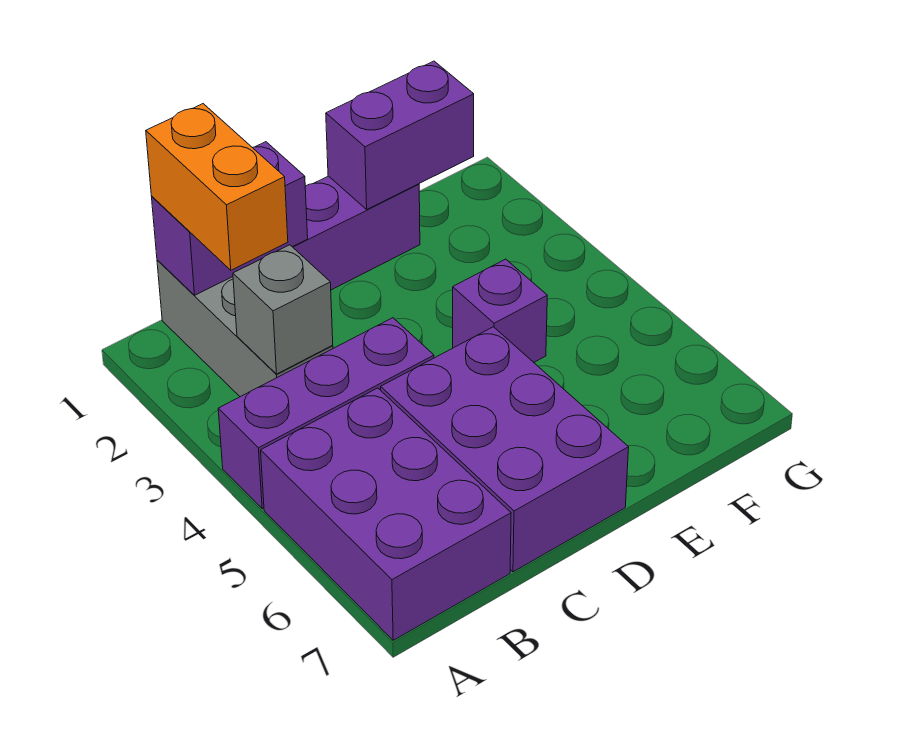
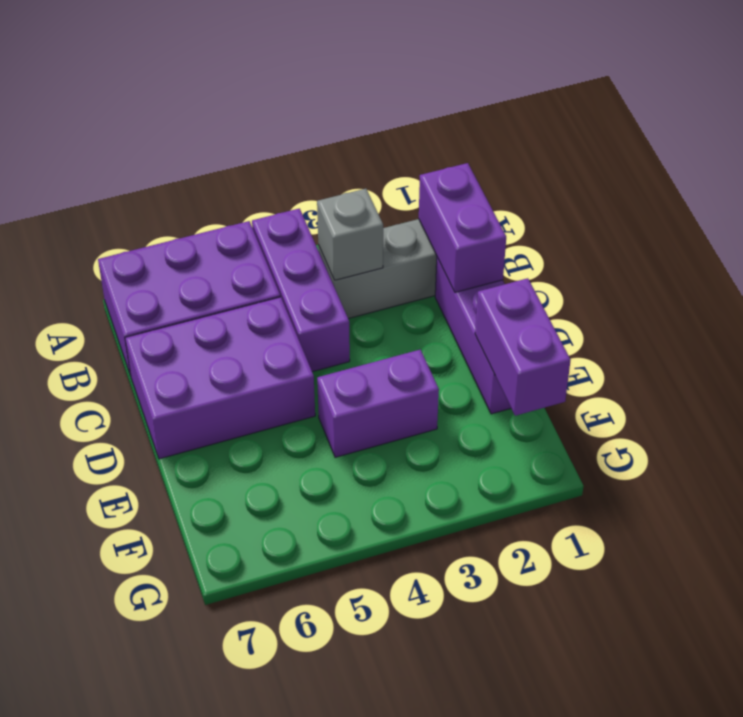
orange 1x2 brick [146,104,288,270] -> none
purple 1x1 brick [453,259,547,362] -> purple 1x2 brick [317,350,439,457]

